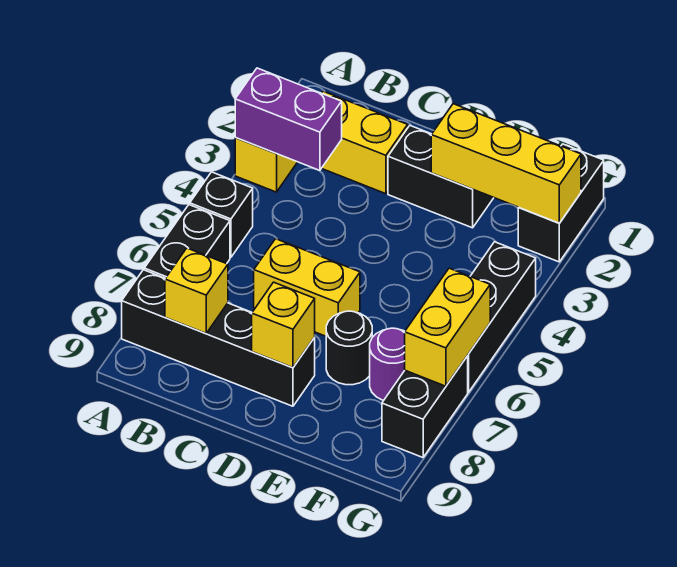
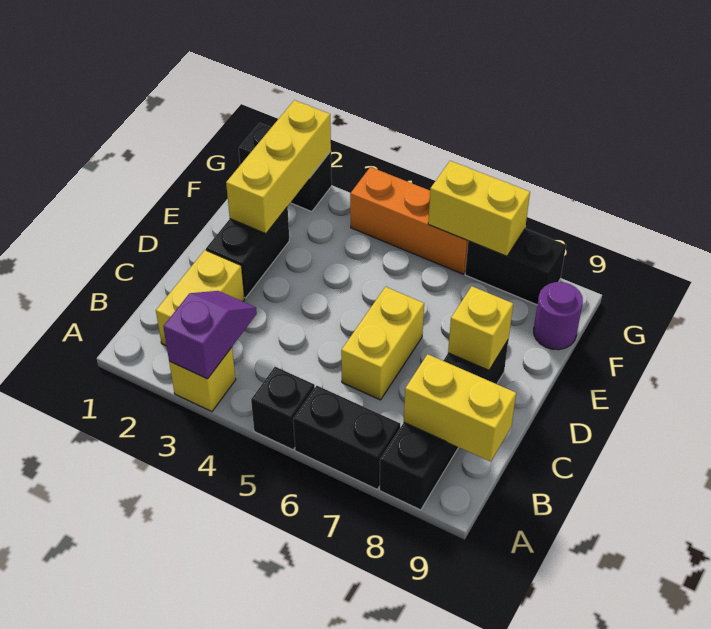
purple 1x2 brick [235,68,342,170] -> purple 1x2 slope [163,291,257,379]
yellow 1x1 brick [165,248,228,333] -> yellow 1x2 brick [404,354,516,462]
black 1x1 round brick [326,311,372,385] -> none
purple 1x1 round brick [370,328,405,400] -> purple 1x1 round brick moved to [534,282,583,350]
black 1x3 brick [467,242,536,392] -> orange 1x3 brick [350,167,468,274]

